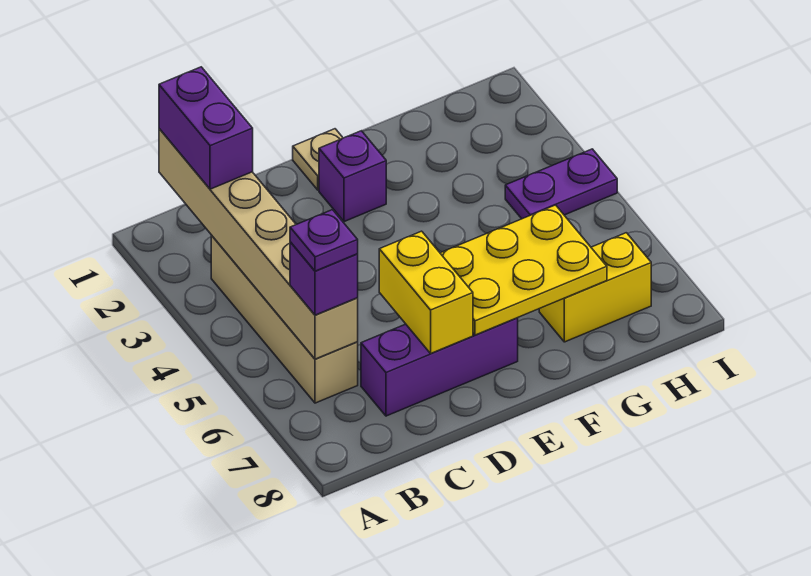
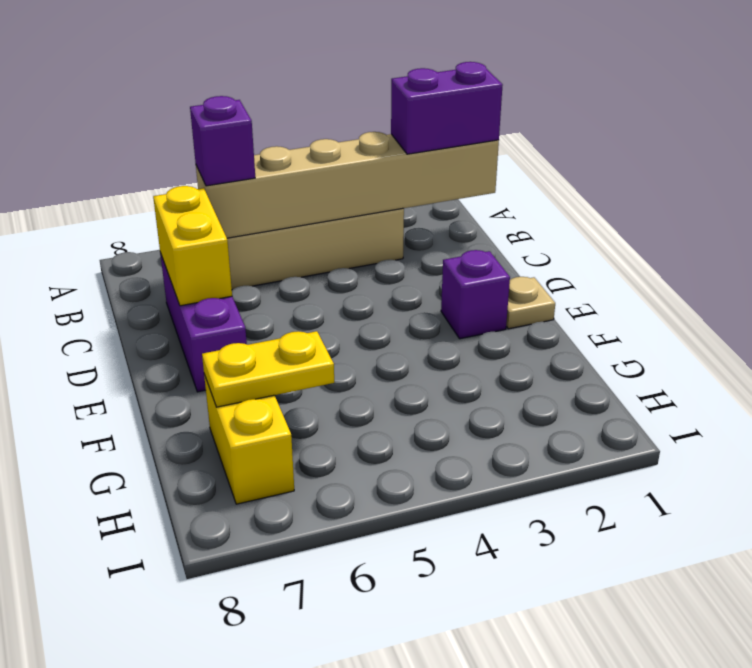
purple 1x1 plate [290,210,358,271] -> none
yellow 1x2 brick [379,231,473,354] -> yellow 1x2 brick turned to [153,186,232,306]
yellow 2x3 plate [440,205,607,335] -> yellow 1x2 plate [202,331,334,407]
purple 1x2 plate [505,149,617,219] -> none

